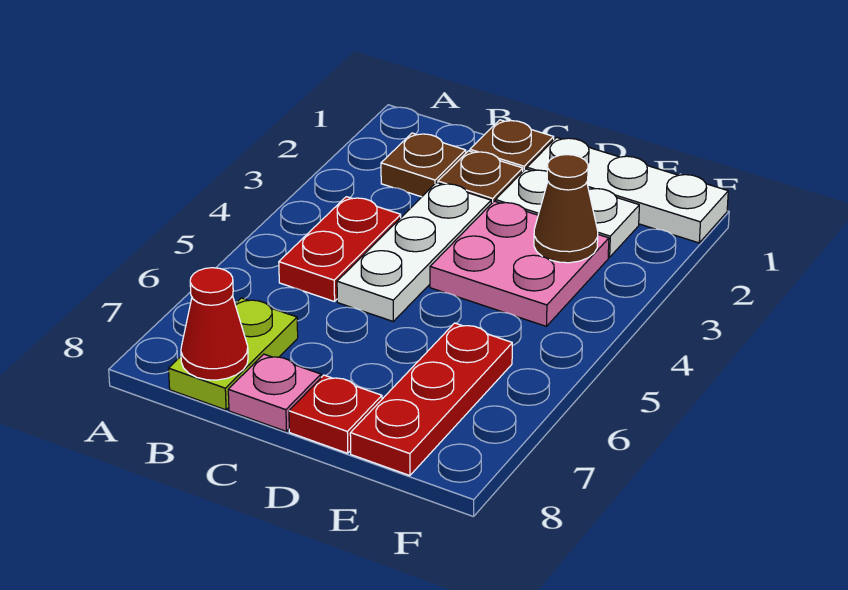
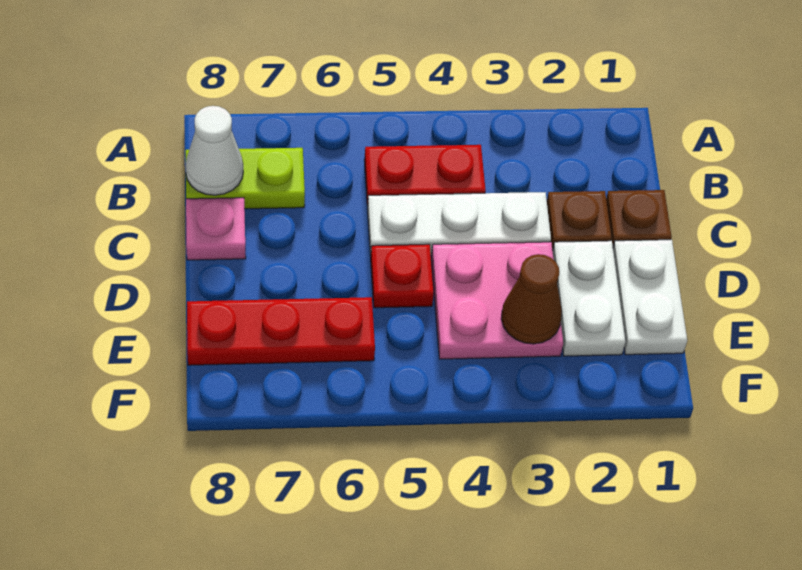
brown 1x1 plate [381,133,466,197] -> none
red 1x1 cone [181,268,248,380] -> white 1x1 cone [185,106,243,195]
white 1x3 plate [527,137,728,243] -> white 1x2 plate [613,240,687,355]
red 1x1 plate [289,375,382,453] -> red 1x1 plate moved to [371,244,434,308]

